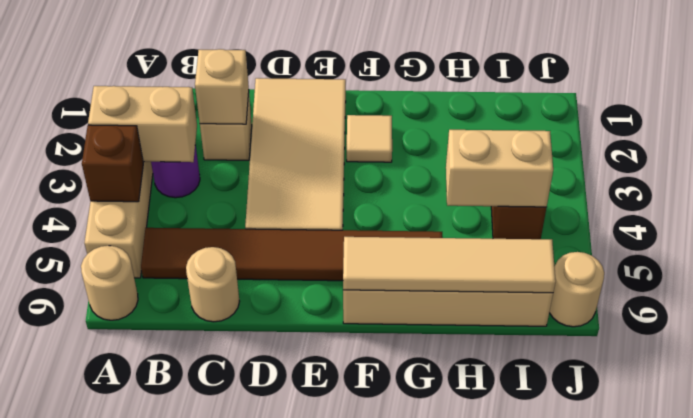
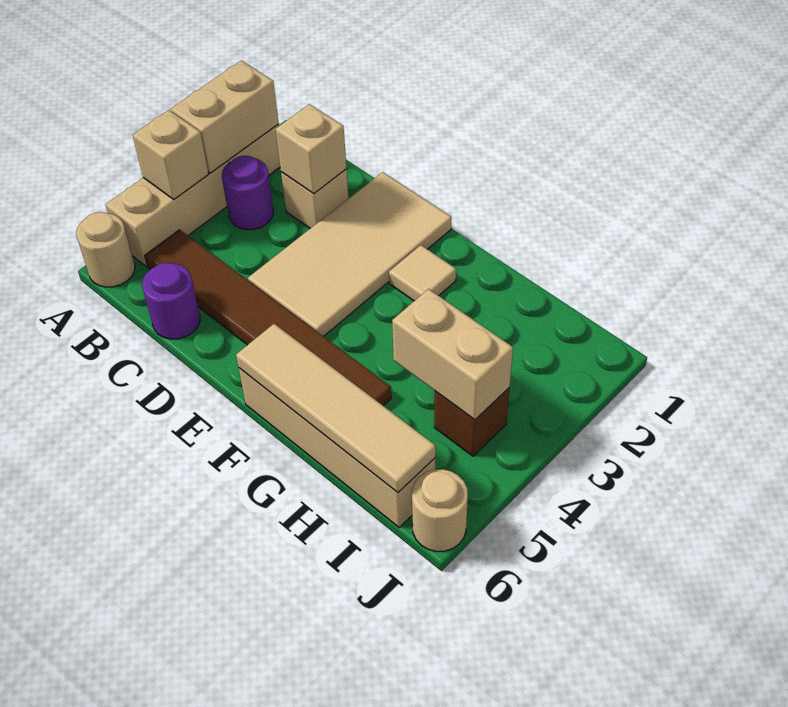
tan 1x2 brick [88,86,197,162] -> tan 1x2 brick turned to [171,60,279,173]
brown 1x1 brick [82,125,143,202] -> tan 1x1 brick [133,110,209,199]
tan 1x1 round brick [186,247,239,322] -> purple 1x1 round brick [142,263,200,339]

